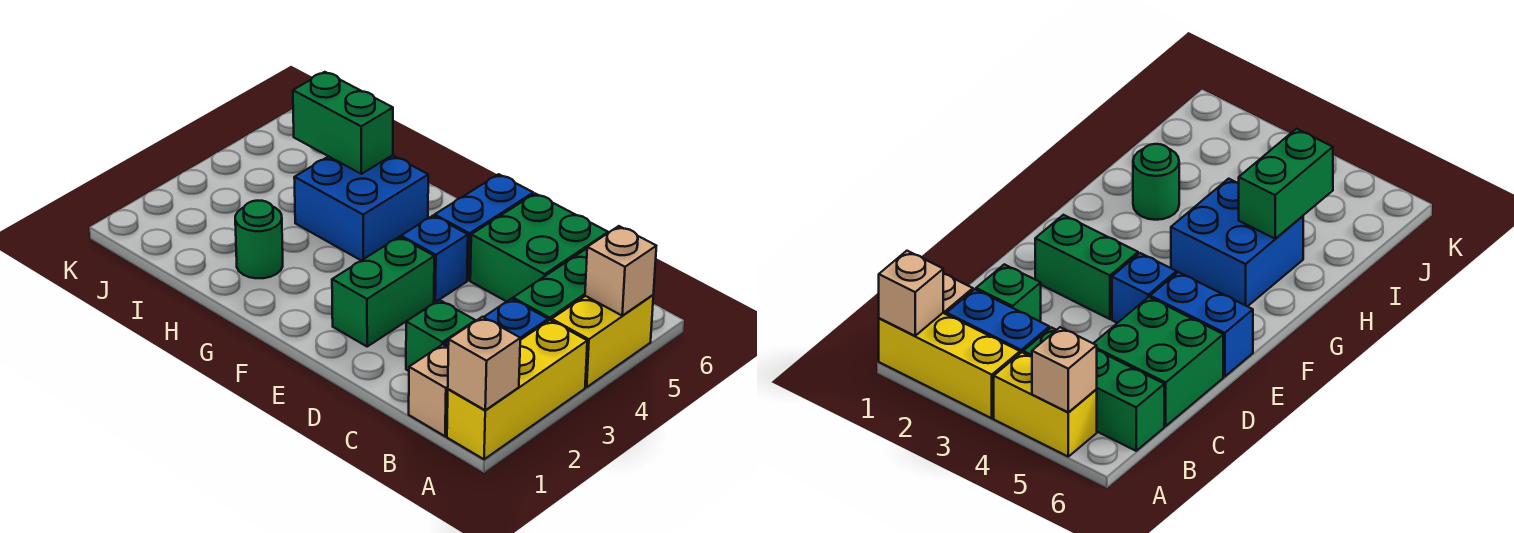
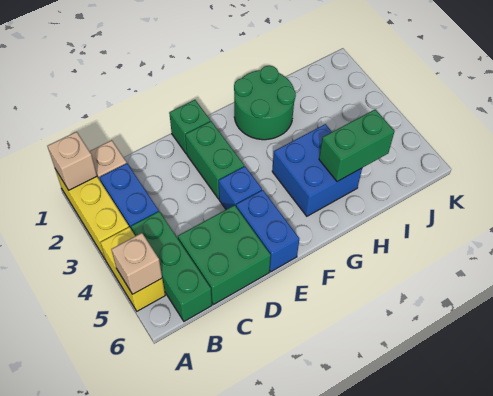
green 1x1 brick [406,300,476,371] -> green 1x1 brick moved to [169,100,211,154]
green 1x1 round brick [235,201,283,278] -> green 2x2 round brick [234,66,296,140]

